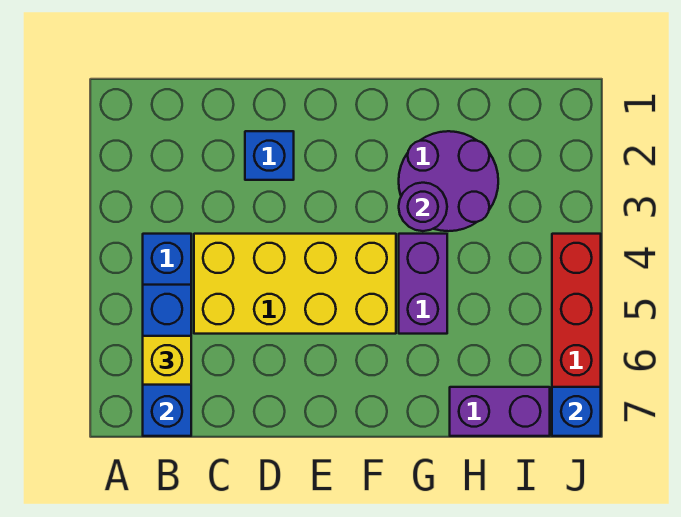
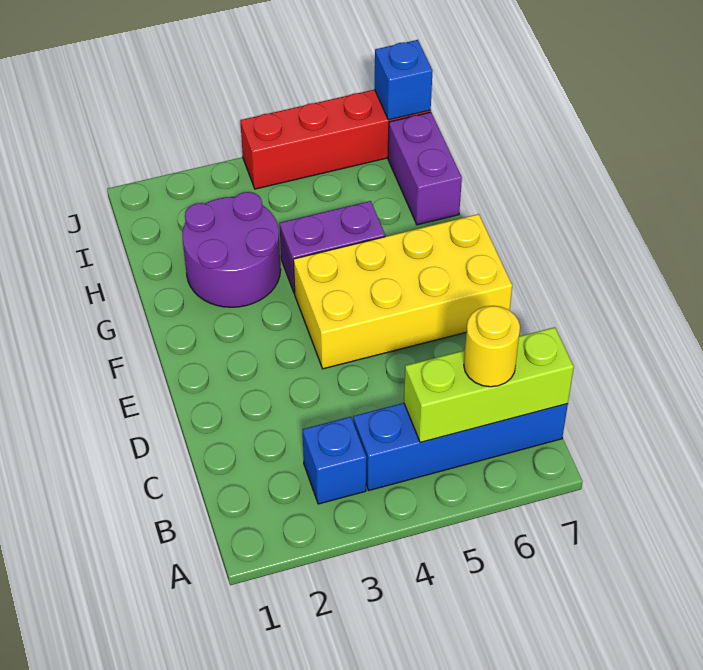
blue 1x3 brick [143,285,191,436] -> lime 1x3 brick [404,327,574,443]
yellow 1x1 brick [143,336,191,385] -> yellow 1x1 round brick [464,306,520,387]
yellow 2x4 brick [194,234,396,334] -> yellow 2x4 brick turned to [293,214,512,369]
blue 1x1 brick [245,131,294,180] -> blue 1x1 brick moved to [303,417,366,504]
purple 1x1 round brick [399,183,447,231] -> none

